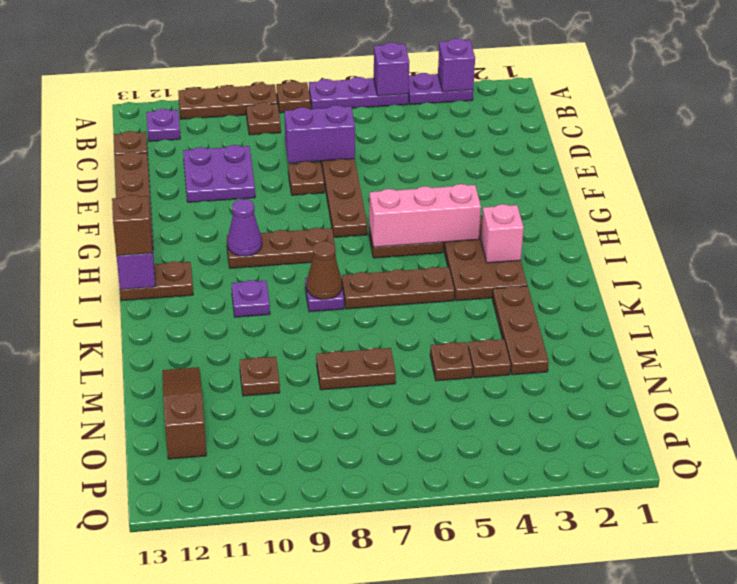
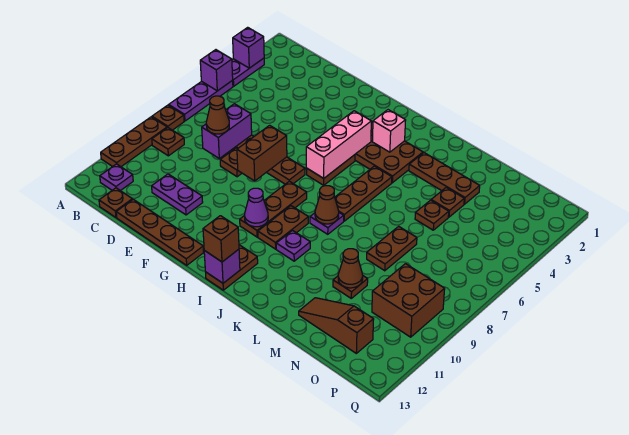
none -> brown 1x1 cone [206,96,229,134]
purple 2x2 plate [183,145,255,202] -> purple 1x2 plate [152,174,203,215]
none -> brown 1x2 brick [237,125,287,181]
none -> brown 1x2 plate [258,206,308,249]
none -> brown 1x1 cone [338,249,363,288]
none -> brown 2x2 brick [372,264,445,337]

